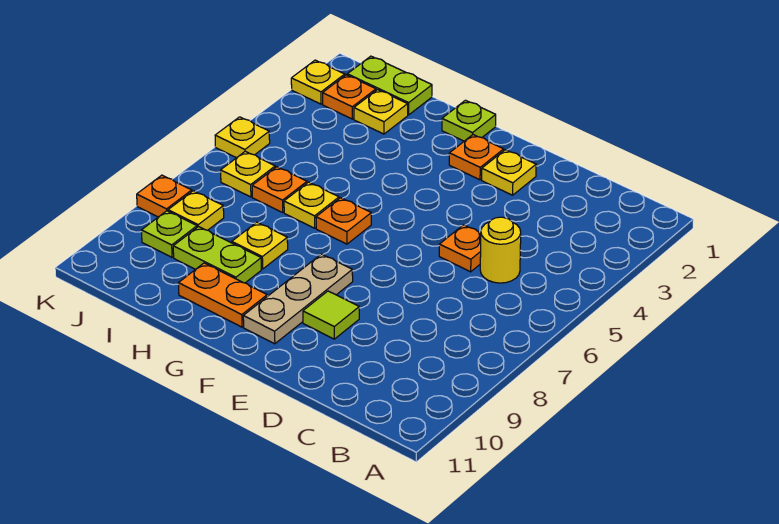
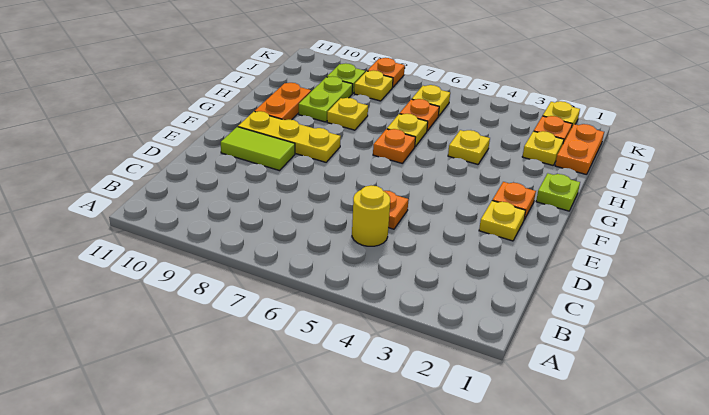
lime 1x1 tile [303,291,359,339] -> lime 1x2 tile [221,127,295,171]
tan 1x3 plate [243,254,353,344] -> yellow 1x3 plate [238,111,341,162]
lime 1x2 plate [347,56,432,115] -> orange 1x2 plate [555,124,604,175]
yellow 1x1 plate [215,117,270,158] -> yellow 1x1 plate moved to [448,130,490,164]

